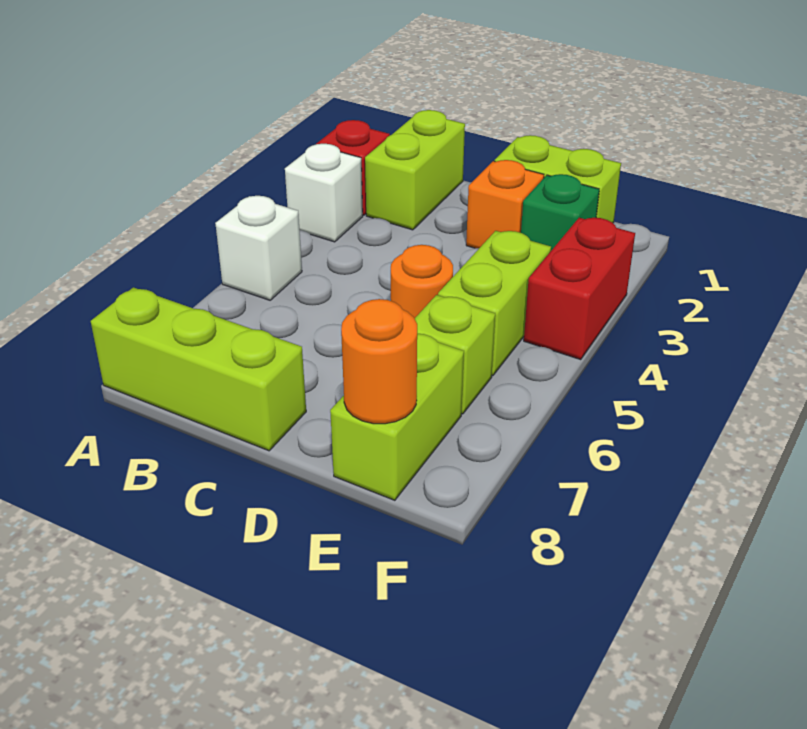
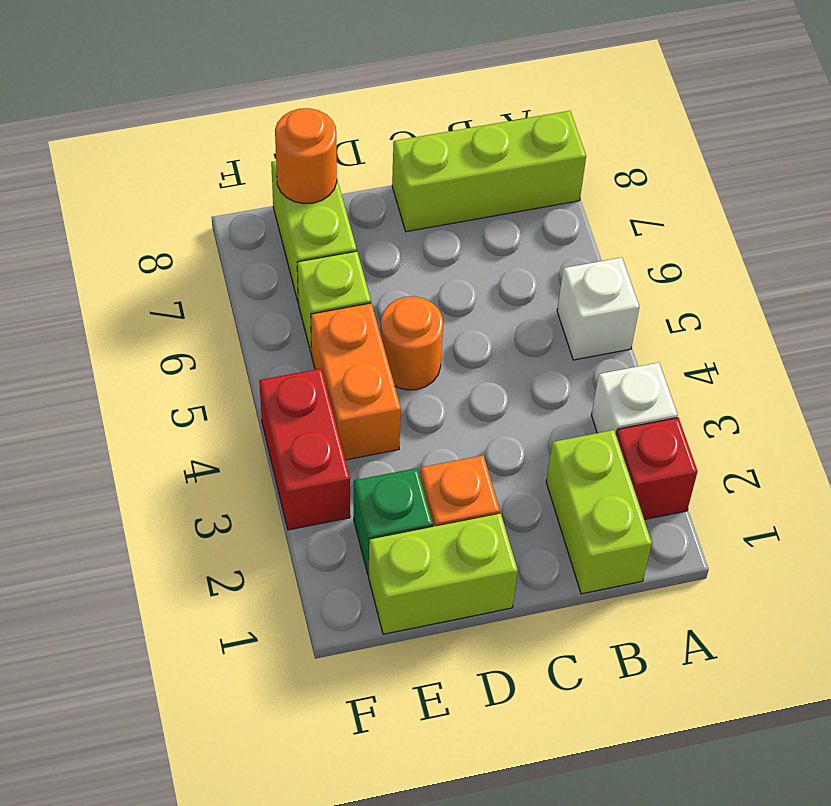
lime 1x2 brick [438,231,551,376] -> orange 1x2 brick [311,303,401,460]

